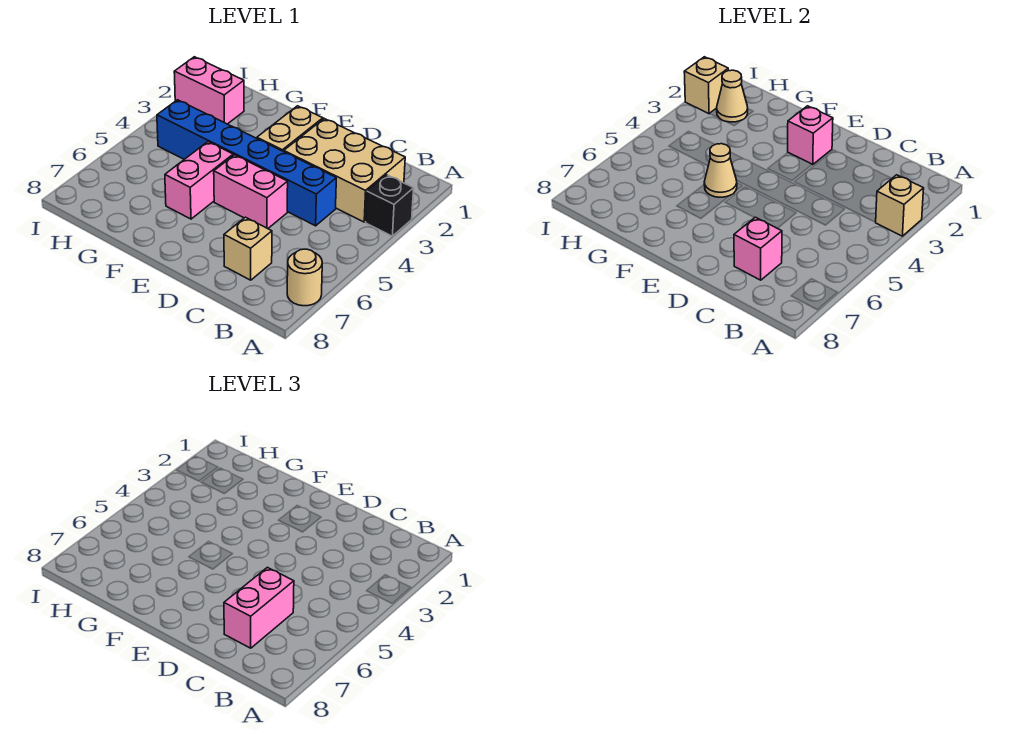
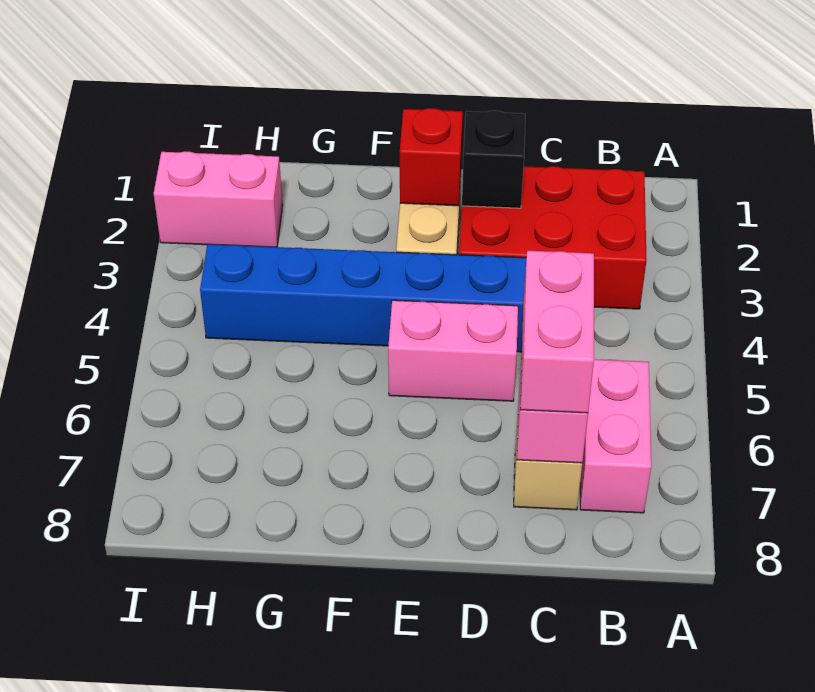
black 1x1 brick [366,175,414,236] -> black 1x1 brick moved to [462,111,525,208]
tan 1x1 brick [875,175,924,236] -> none
tan 1x1 round brick [287,249,322,306] -> none
tan 2x3 brick [284,119,405,222] -> red 2x3 brick [459,166,647,309]
pink 1x1 brick [788,106,833,165] -> red 1x1 brick [400,108,463,206]
pink 1x2 brick [165,142,233,219] -> pink 1x2 brick moved to [580,359,651,513]
tan 1x1 cone [704,144,737,197] -> none
tan 1x1 cone [717,70,748,122] -> none
tan 1x1 brick [684,57,728,114] -> none

